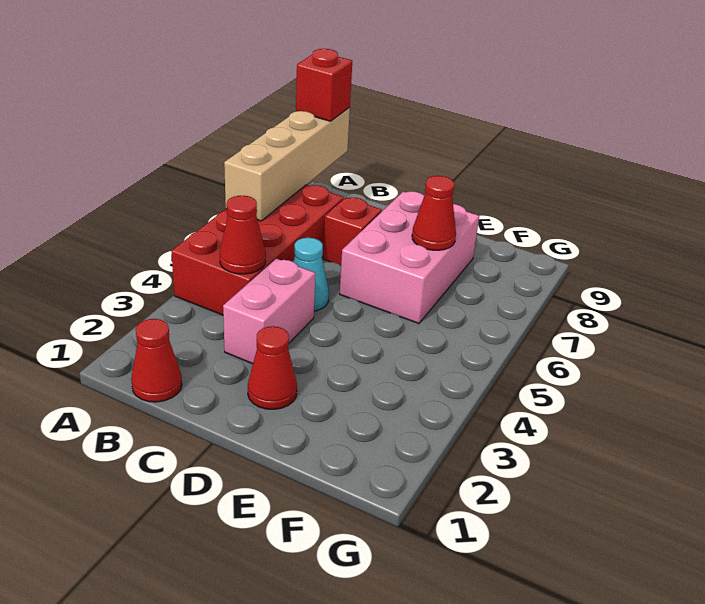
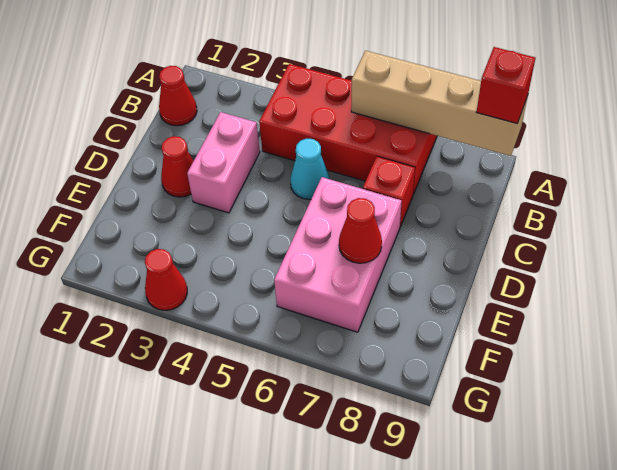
red 1x1 cone [220,196,266,274] -> red 1x1 cone moved to [145,249,187,310]
pink 1x2 brick [223,259,315,364] -> pink 1x2 brick turned to [187,112,260,213]
pink 2x3 brick [340,191,479,323] -> pink 2x3 brick turned to [274,177,402,332]

